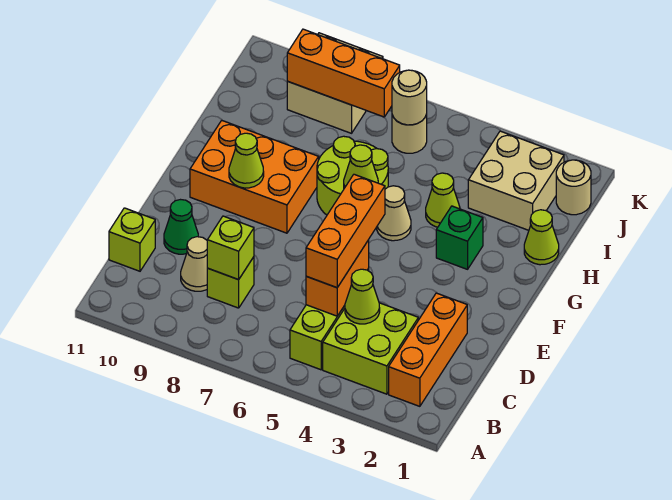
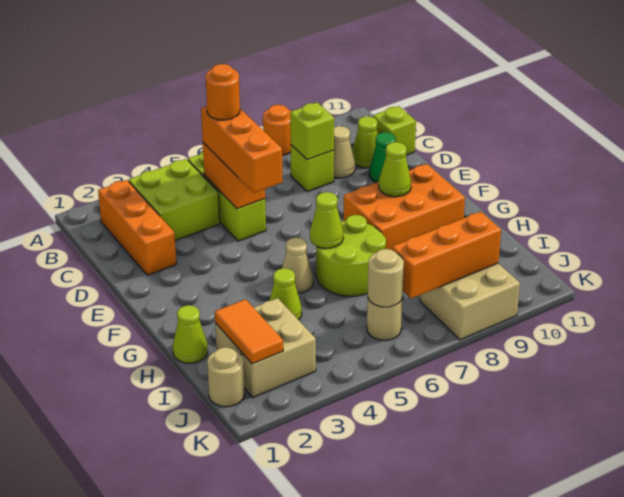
none -> orange 1x1 round brick [263,105,291,155]
lime 1x1 cone [345,269,380,324] -> lime 1x1 cone moved to [352,116,378,168]
none -> orange 1x1 round brick [206,64,240,120]
green 1x1 brick [436,206,483,269] -> none
none -> orange 1x2 tile [215,299,283,364]

